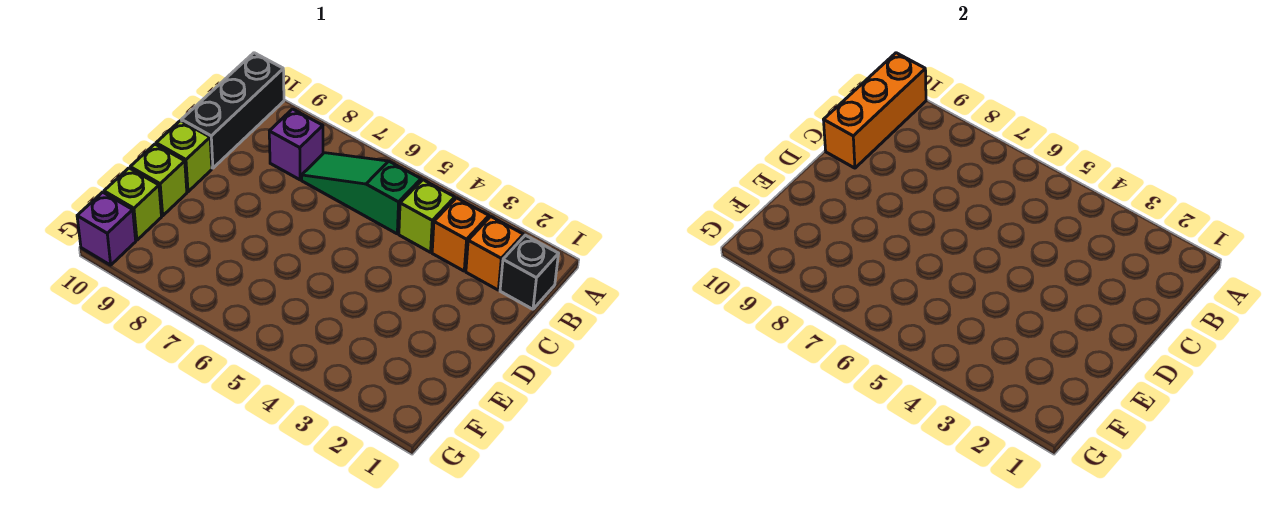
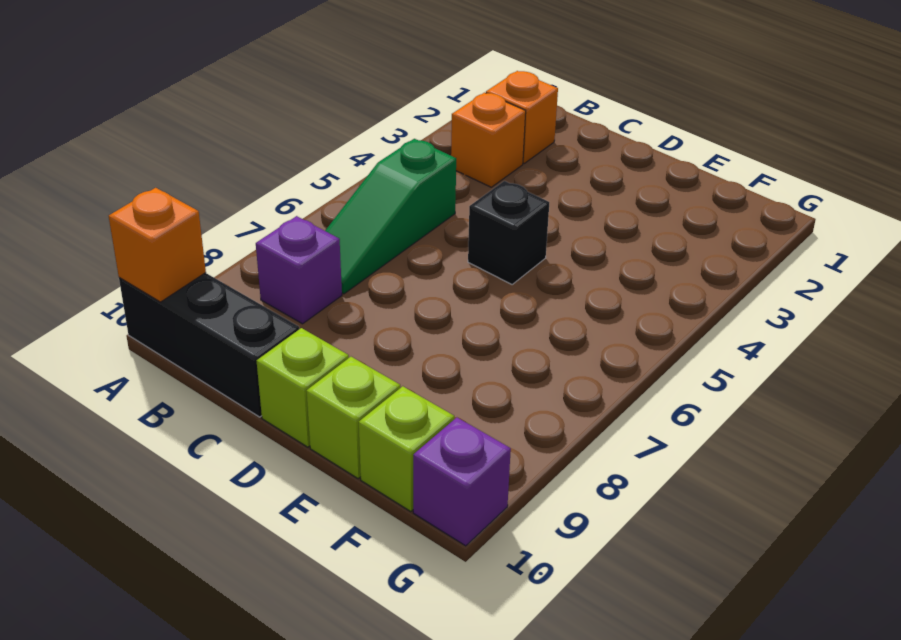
orange 1x3 brick [824,53,926,168] -> orange 1x1 brick [109,188,206,302]
black 1x1 brick [500,235,559,309] -> black 1x1 brick moved to [468,181,549,285]
lime 1x1 brick [399,180,455,252] -> none

